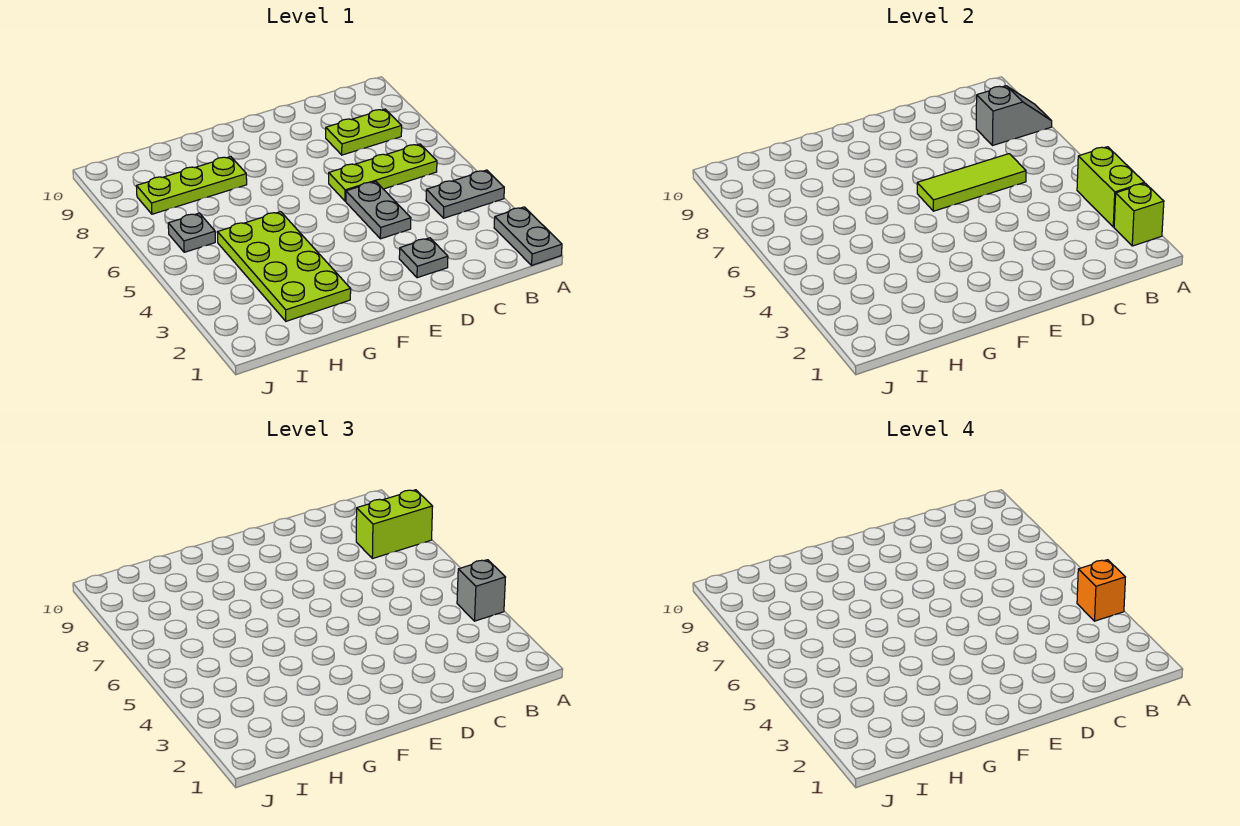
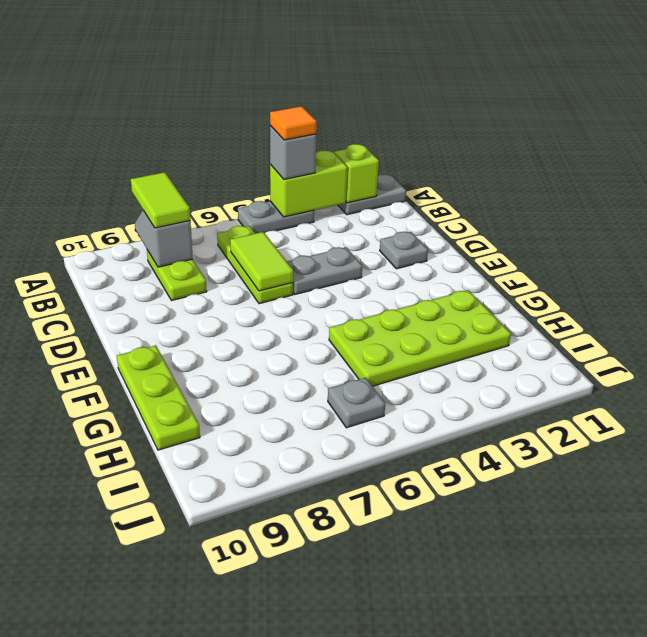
grey 1x2 plate [426,170,504,218] -> grey 1x2 plate turned to [238,201,314,234]
orange 1x1 brick [1077,560,1125,621] -> orange 1x1 tile [270,106,317,140]
lime 1x2 brick [356,490,433,559] -> lime 1x2 tile [131,172,190,228]
lime 1x3 tile [917,154,1026,211] -> lime 1x2 tile [230,232,293,291]
lime 1x3 plate [136,157,247,214] -> lime 1x3 plate moved to [117,345,200,450]

